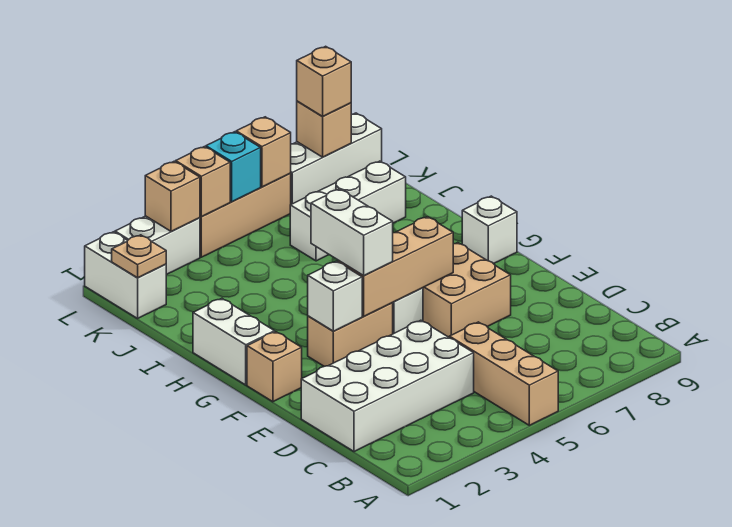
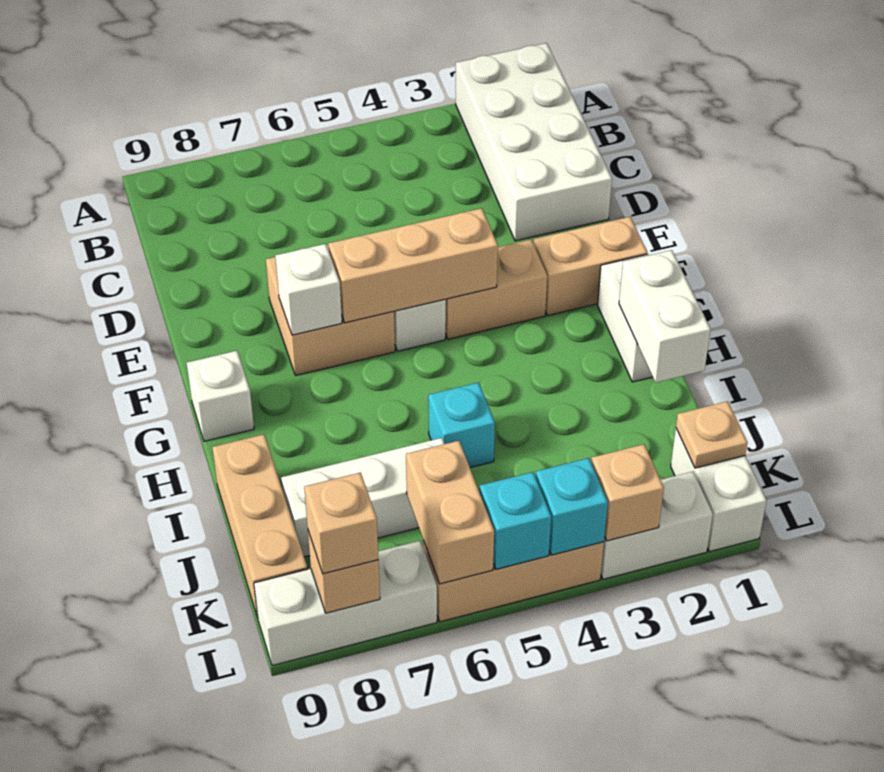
tan 1x3 brick [449,322,558,425] -> tan 1x3 brick moved to [212,434,308,618]
white 2x4 brick [301,320,474,452] -> white 2x4 brick turned to [456,43,612,241]
tan 1x1 brick [247,332,302,402] -> tan 1x2 brick [534,217,647,315]
white 1x1 brick [308,261,362,331] -> white 1x1 brick moved to [275,244,342,335]
white 1x2 brick [311,189,393,275] -> white 1x2 brick moved to [619,250,711,383]
none -> cyan 1x1 brick [428,382,495,468]
tan 1x1 brick [176,147,230,217] -> cyan 1x1 brick [536,458,608,555]
tan 1x1 brick [236,117,291,187] -> tan 1x2 brick [406,441,494,584]

